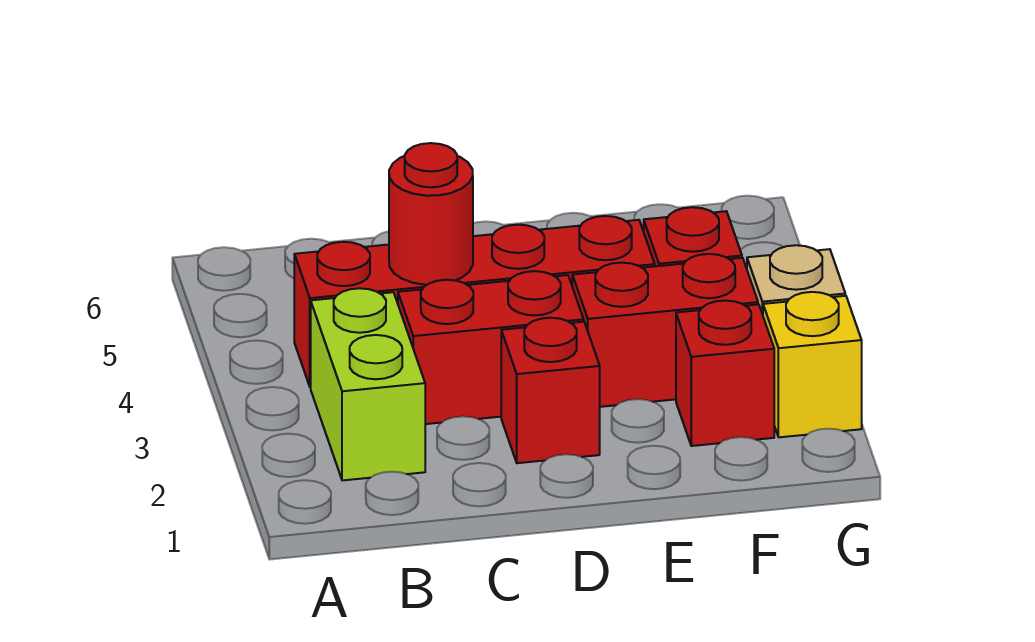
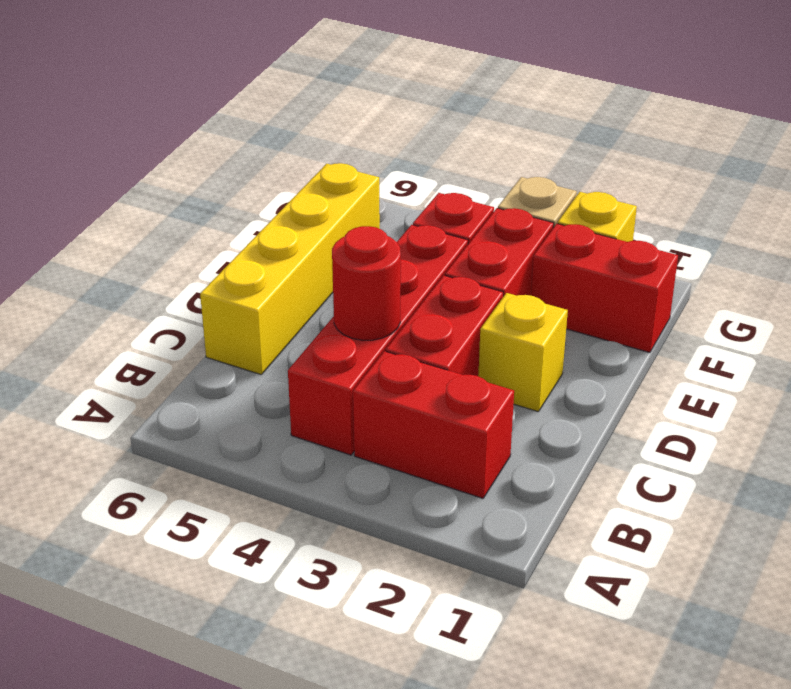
lime 1x2 brick [311,288,425,480] -> red 1x2 brick [353,351,514,498]
none -> yellow 1x4 brick [200,163,380,375]
red 1x1 brick [501,318,600,463] -> yellow 1x1 brick [478,293,568,412]
red 1x1 brick [676,301,774,446] -> red 1x2 brick [531,224,678,353]

